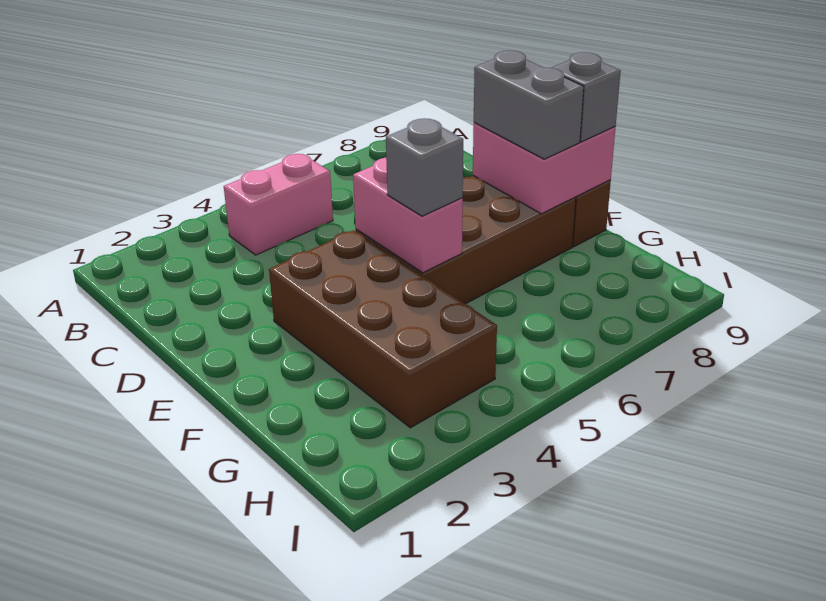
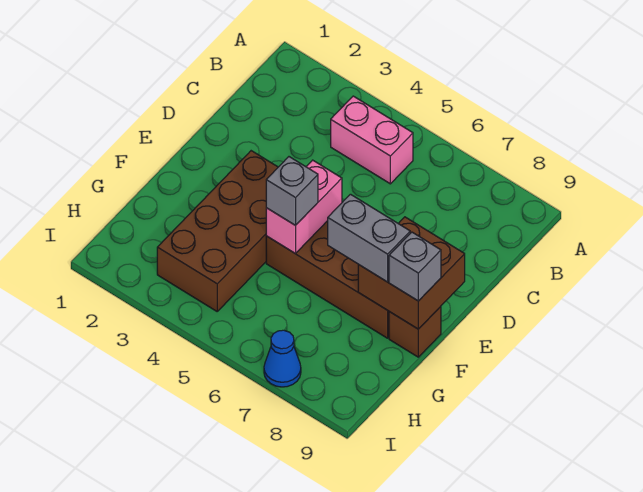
pink 2x2 brick [473,123,616,214] -> brown 2x2 brick [358,217,465,329]
grey 1x2 brick [474,50,584,159] -> grey 1x2 brick turned to [328,194,410,282]
none -> blue 1x1 cone [264,330,301,387]

